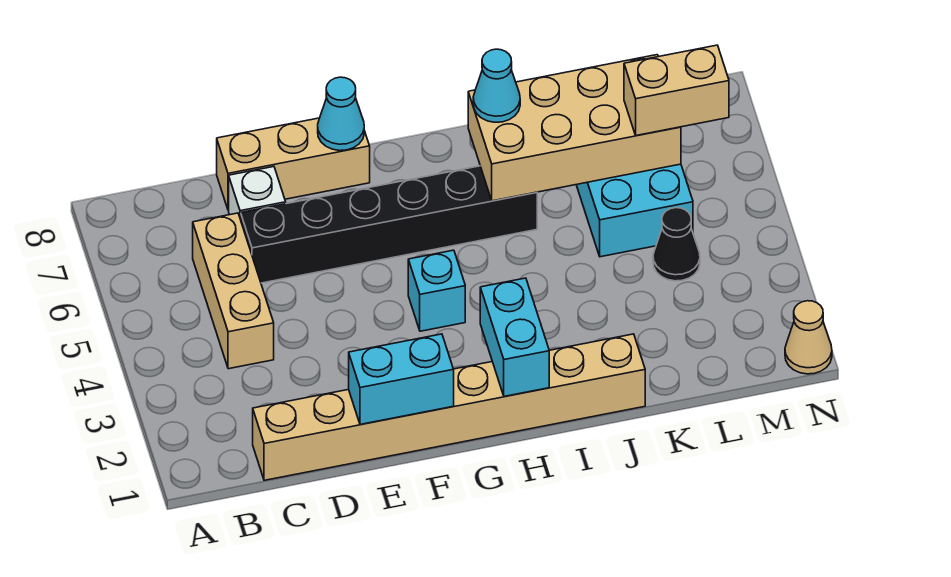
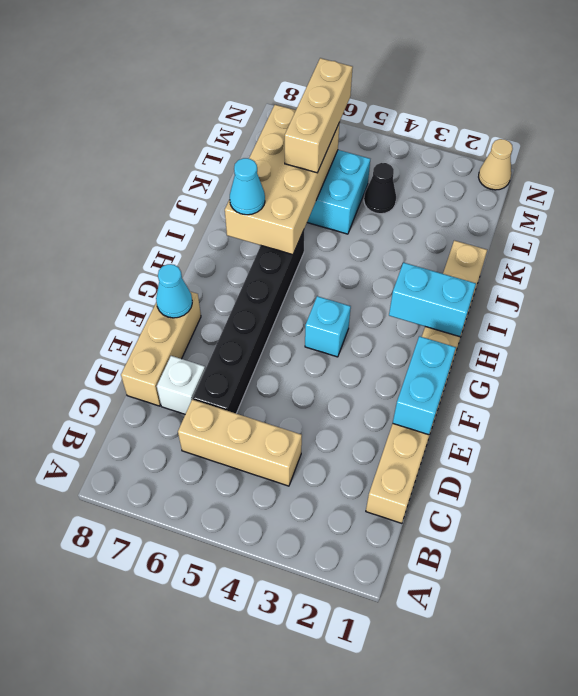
tan 1x2 brick [624,45,729,136] -> tan 1x3 brick [285,58,353,173]

